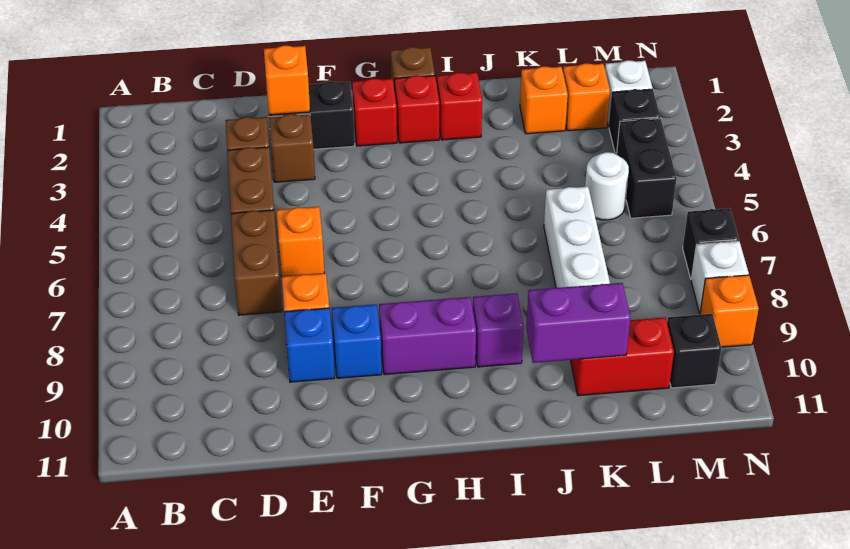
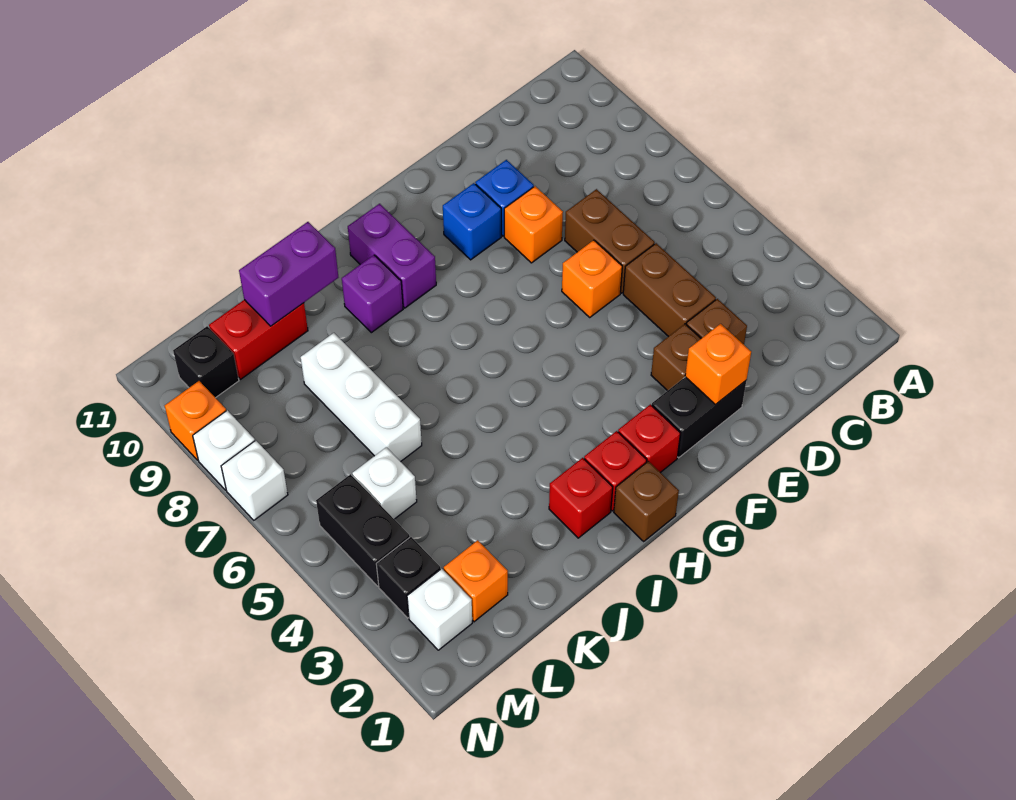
purple 1x2 brick [379,297,476,375] -> purple 1x2 brick turned to [348,204,436,308]
orange 1x1 brick [520,66,568,134] -> none
white 1x1 round brick [585,152,629,220] -> white 1x1 brick [352,447,417,519]
black 1x1 brick [683,208,739,279] -> white 1x1 brick [221,440,288,520]

